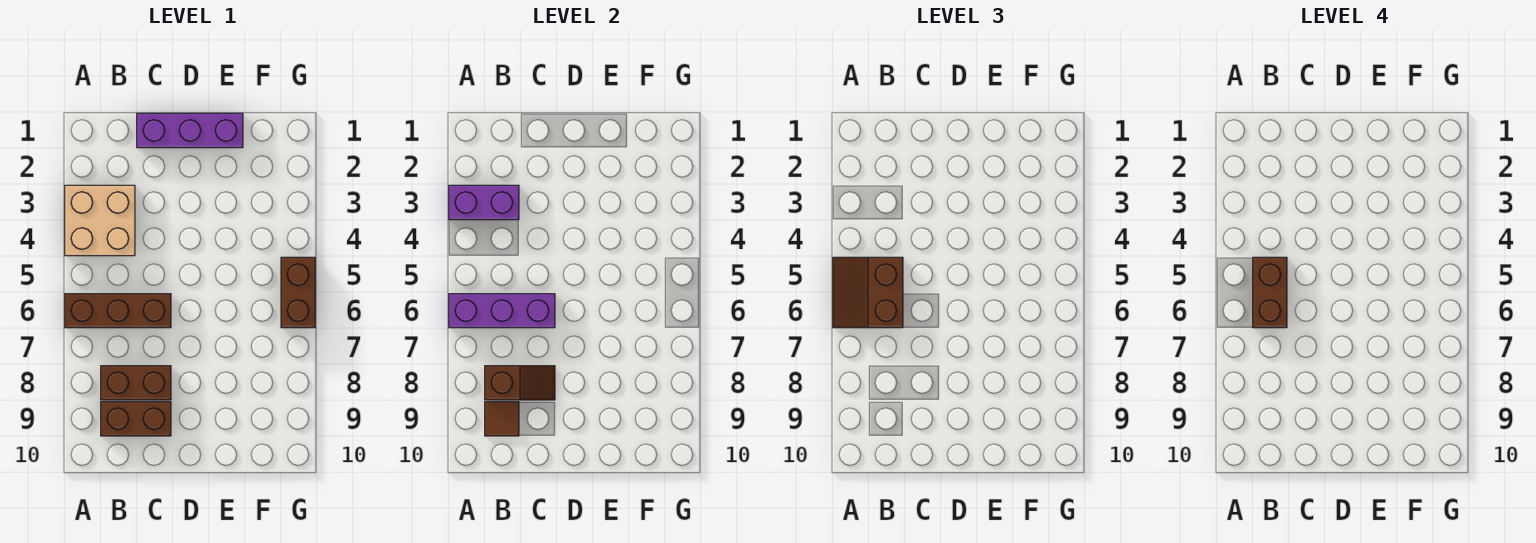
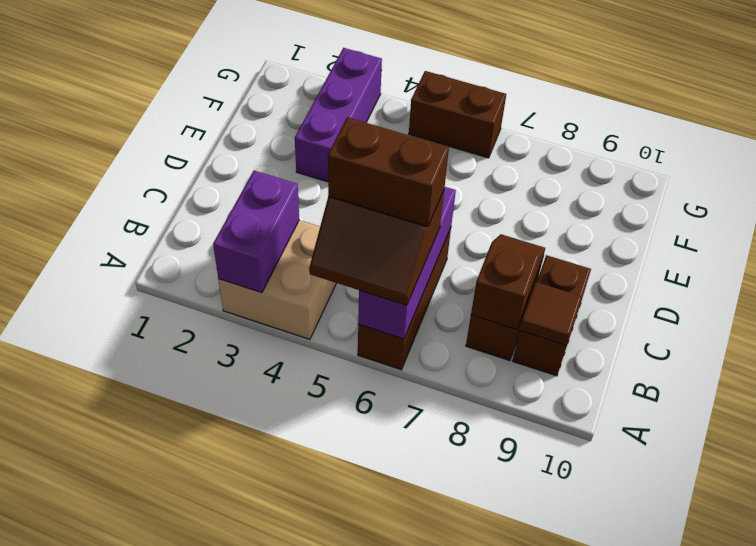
purple 1x3 brick [137,113,243,148] -> purple 1x3 brick moved to [295,48,382,182]

